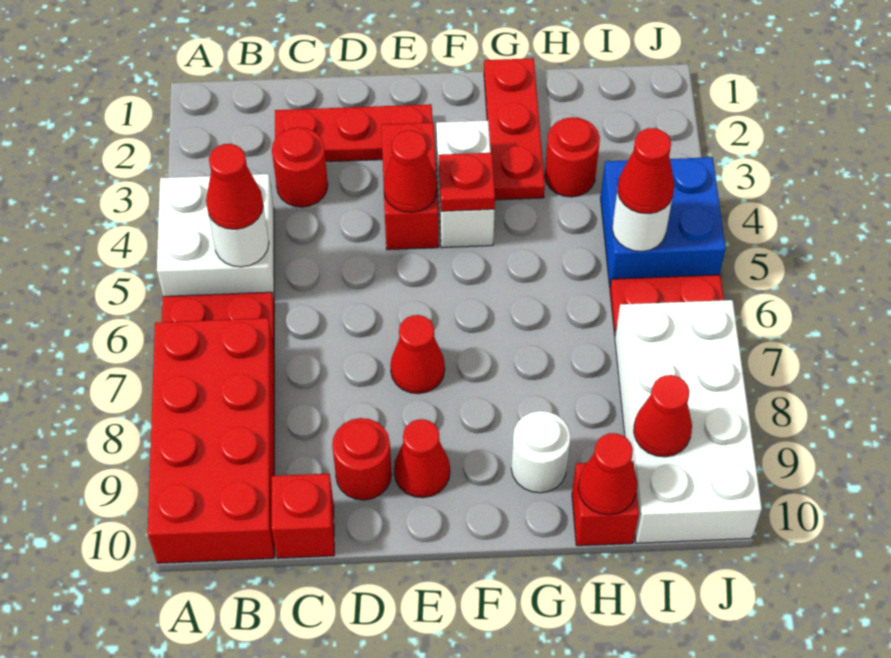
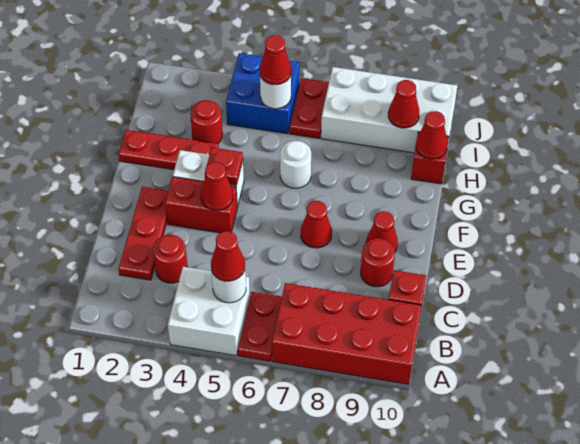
white 1x1 round brick [511,411,571,493] -> white 1x1 round brick moved to [280,141,311,188]

